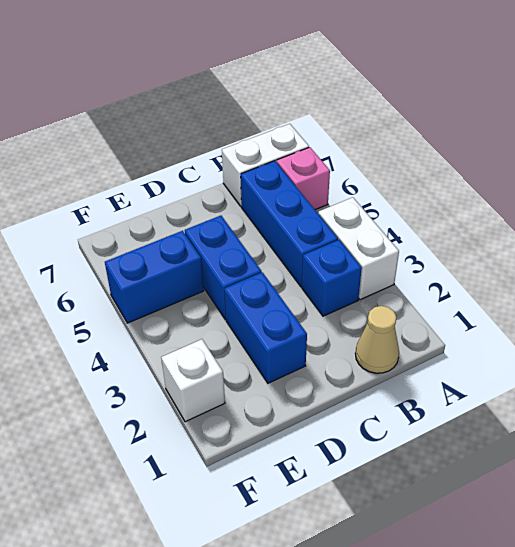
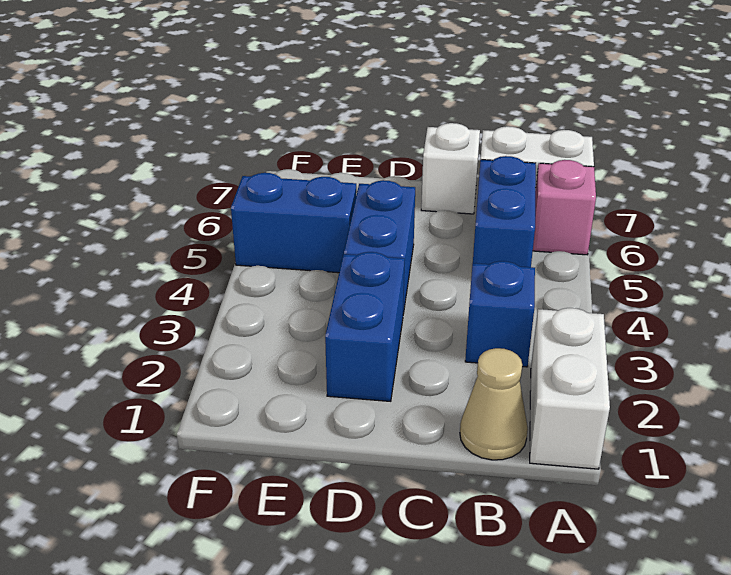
white 1x2 brick [318,197,399,300] -> white 1x2 brick moved to [530,308,610,469]
blue 1x3 brick [241,161,338,287] -> blue 1x2 brick [473,156,536,267]
white 1x1 brick [161,339,225,422] -> white 1x1 brick moved to [421,123,480,214]

